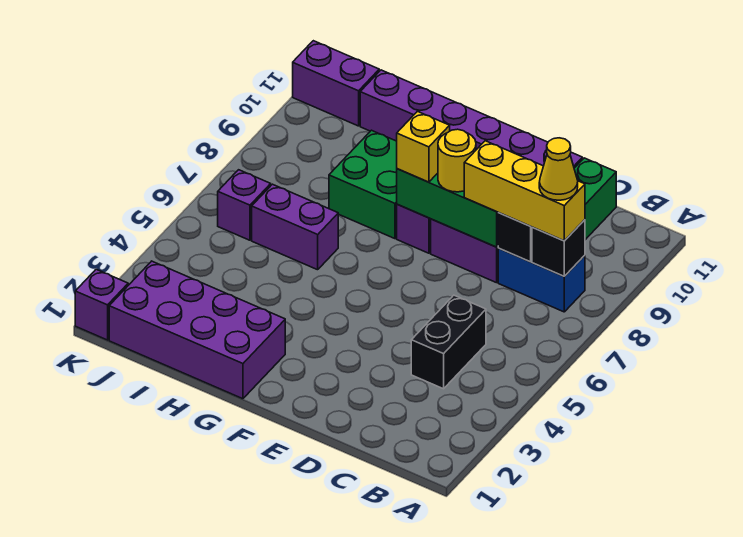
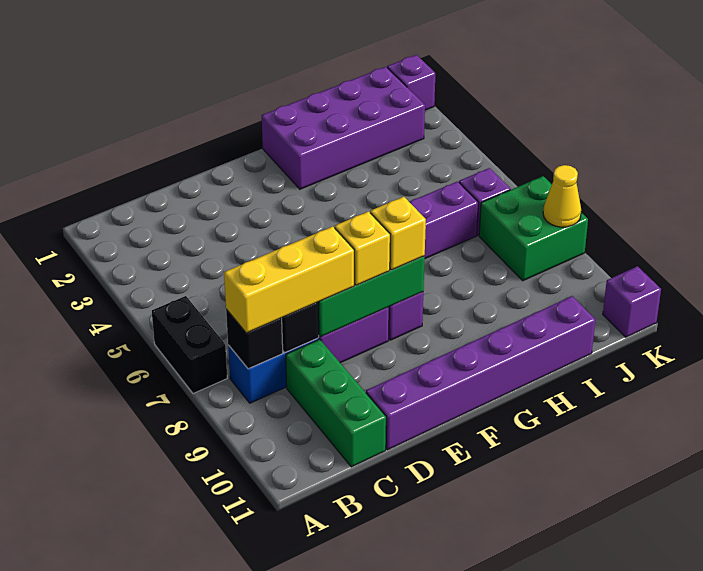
yellow 1x1 cone [539,138,578,200] -> yellow 1x1 cone moved to [543,165,581,227]
black 1x2 brick [411,295,486,389] -> black 1x2 brick moved to [152,296,227,394]
yellow 1x1 round brick [438,129,476,192] -> yellow 1x1 brick [335,211,390,285]
green 2x2 brick [329,130,397,239] -> green 2x2 brick moved to [479,176,588,281]
purple 1x2 brick [293,41,379,126] -> purple 1x1 brick [603,266,661,337]

